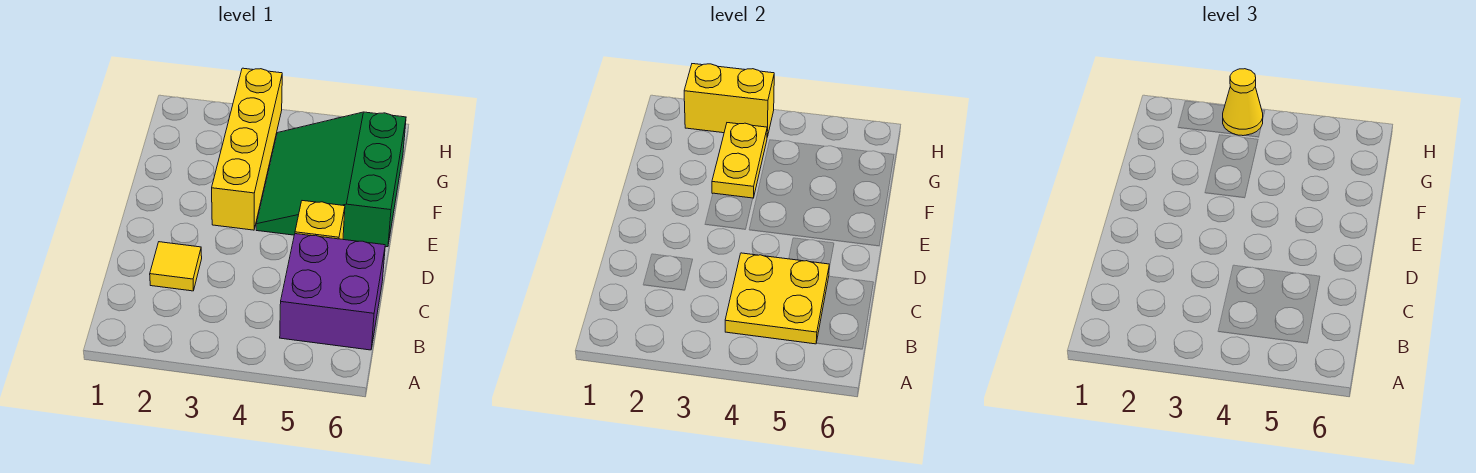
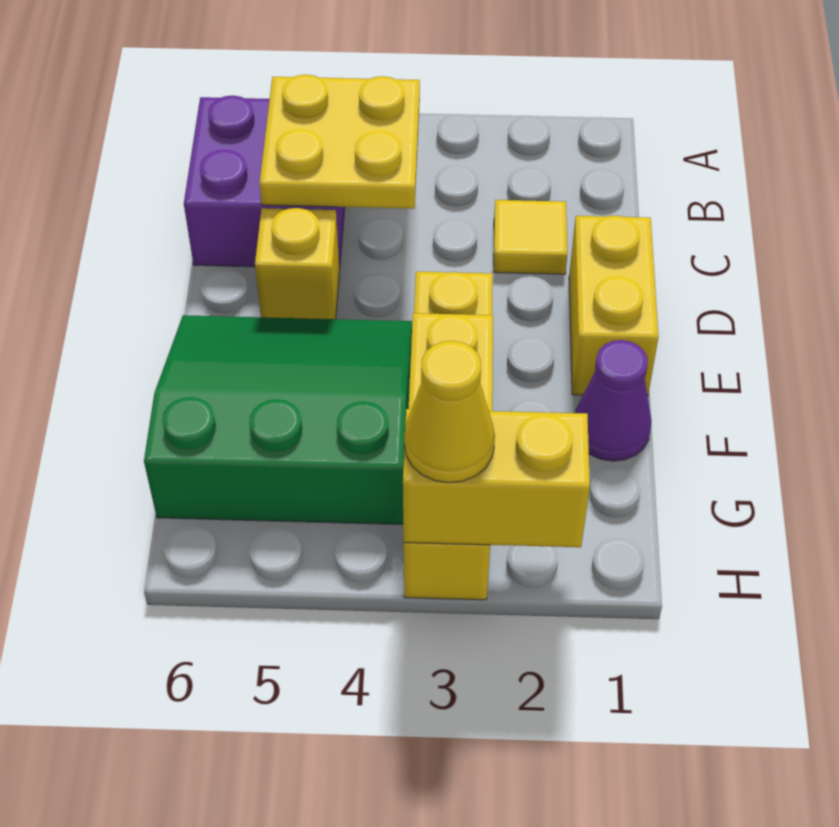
none -> yellow 1x2 brick [569,215,658,396]
green 3x3 slope [256,112,406,247] -> green 3x3 slope turned to [144,315,412,524]
none -> purple 1x1 cone [575,340,652,461]

